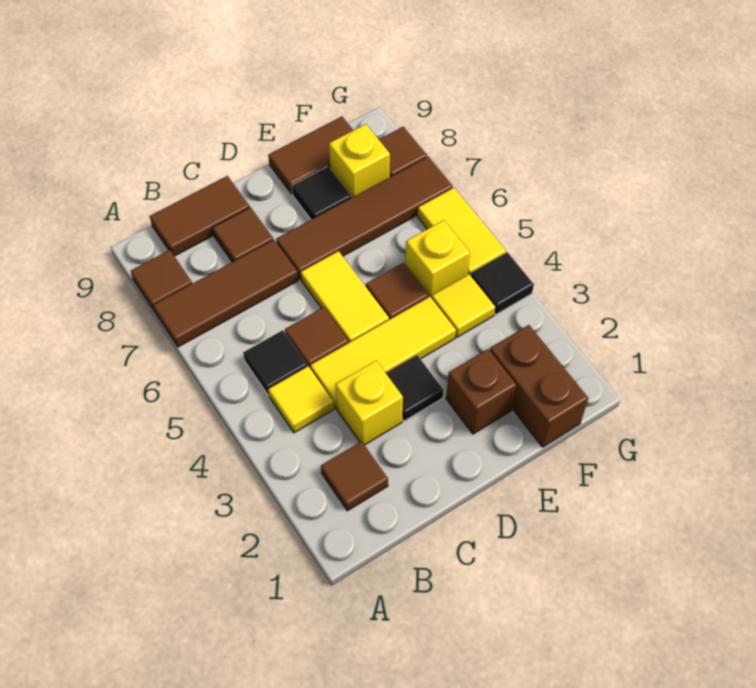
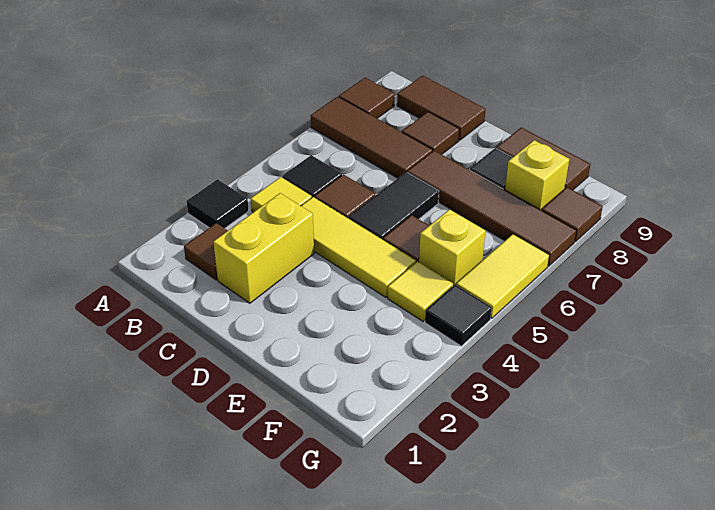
yellow 1x1 brick [336,361,403,445] -> yellow 1x2 brick [213,193,314,303]
black 1x1 tile [386,355,444,421] -> black 1x1 tile moved to [186,179,249,228]
yellow 1x2 tile [301,251,389,343] -> black 1x2 tile [348,172,439,240]
brown 1x1 brick [446,349,516,434] -> none
brown 1x2 brick [490,325,588,447] -> none

